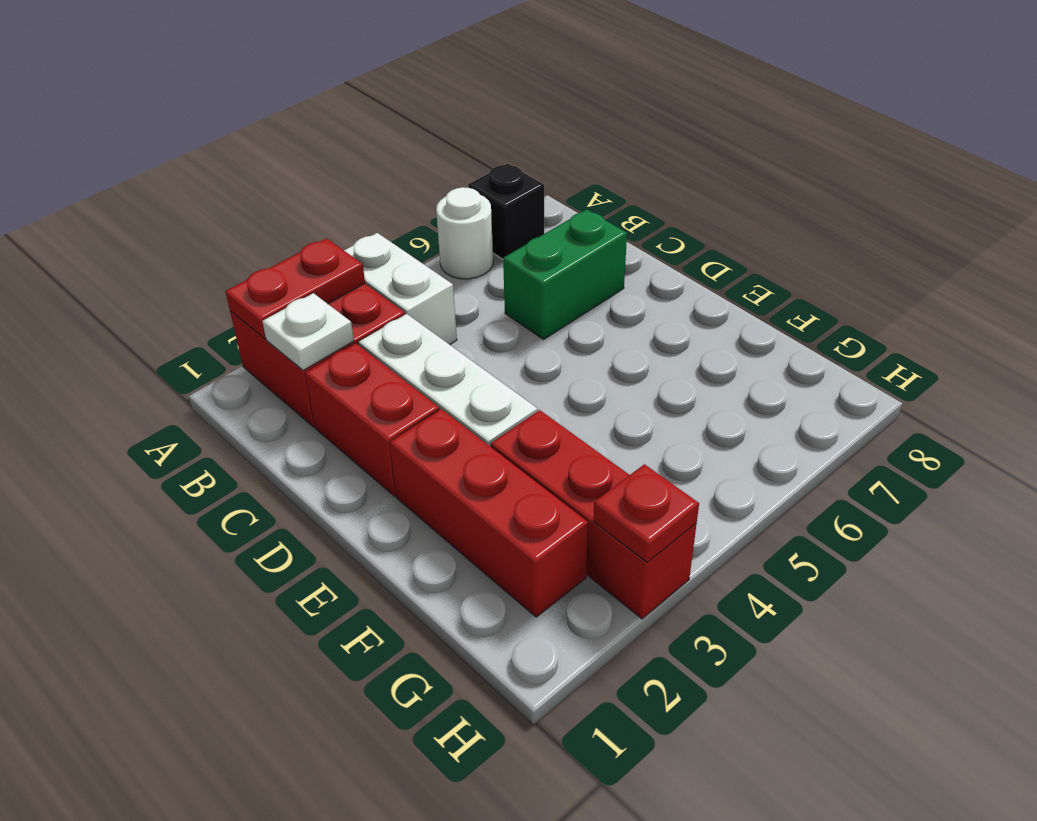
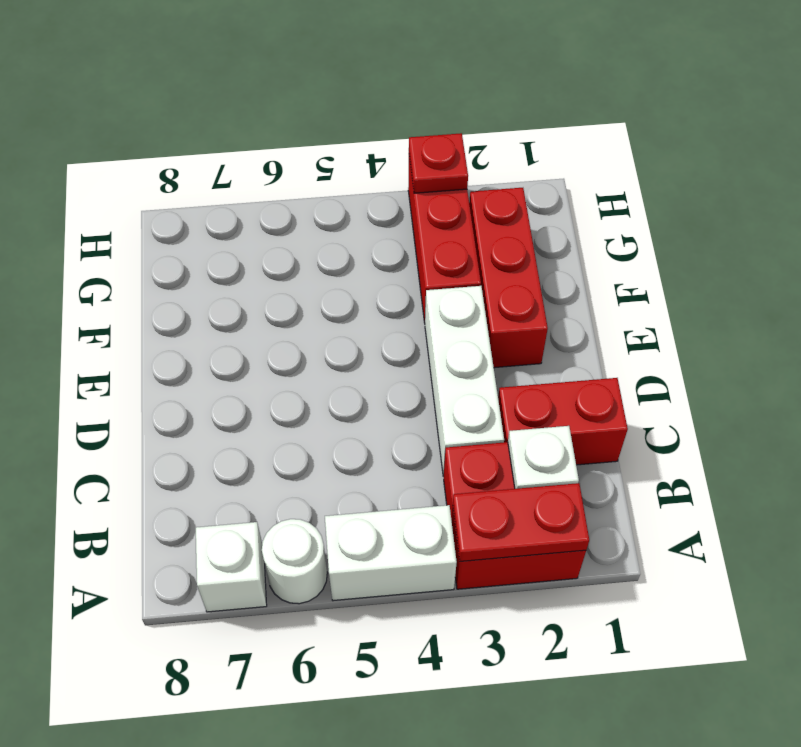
white 1x2 brick [344,233,457,345] -> white 1x2 brick turned to [325,505,457,601]
black 1x1 brick [468,164,544,259] -> white 1x1 brick [196,522,267,612]
red 1x2 brick [305,343,439,496] -> red 1x2 brick turned to [498,378,628,465]
green 1x2 brick [503,209,627,339] -> none

